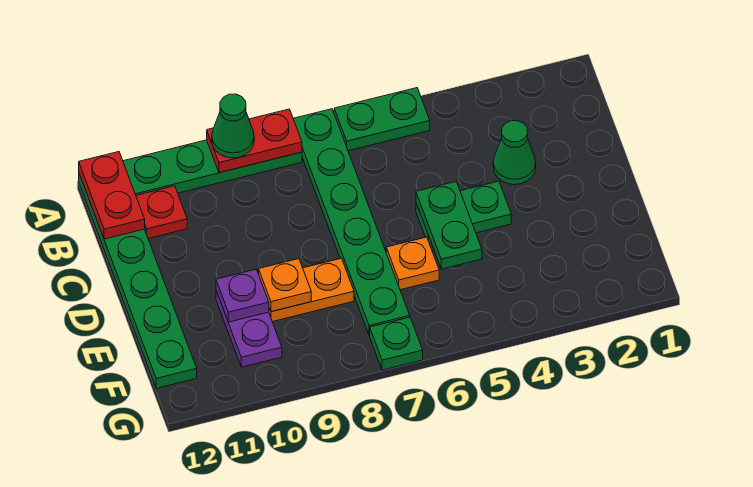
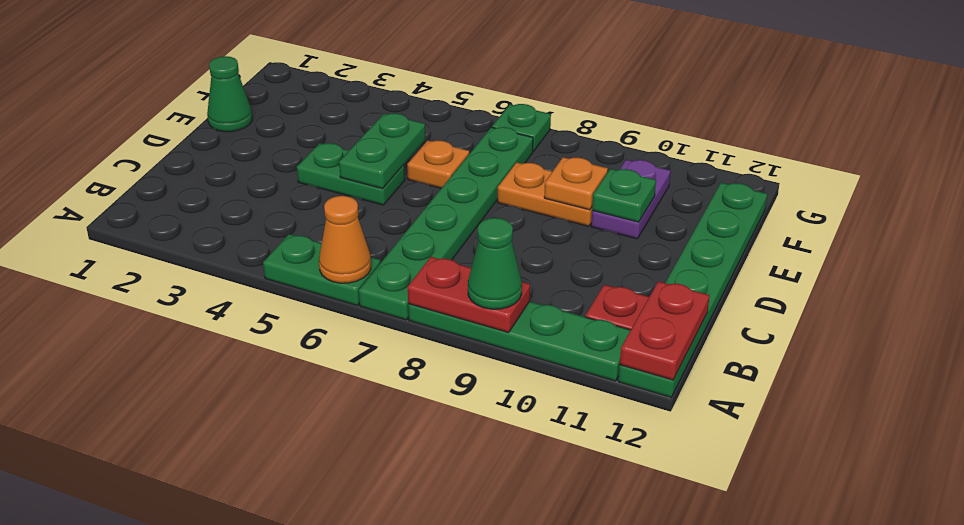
none -> orange 1x1 cone [319,196,371,283]
green 1x1 cone [493,121,536,185] -> green 1x1 cone moved to [207,56,252,132]
purple 1x1 plate [216,269,269,322] -> green 1x1 plate [592,169,656,222]

